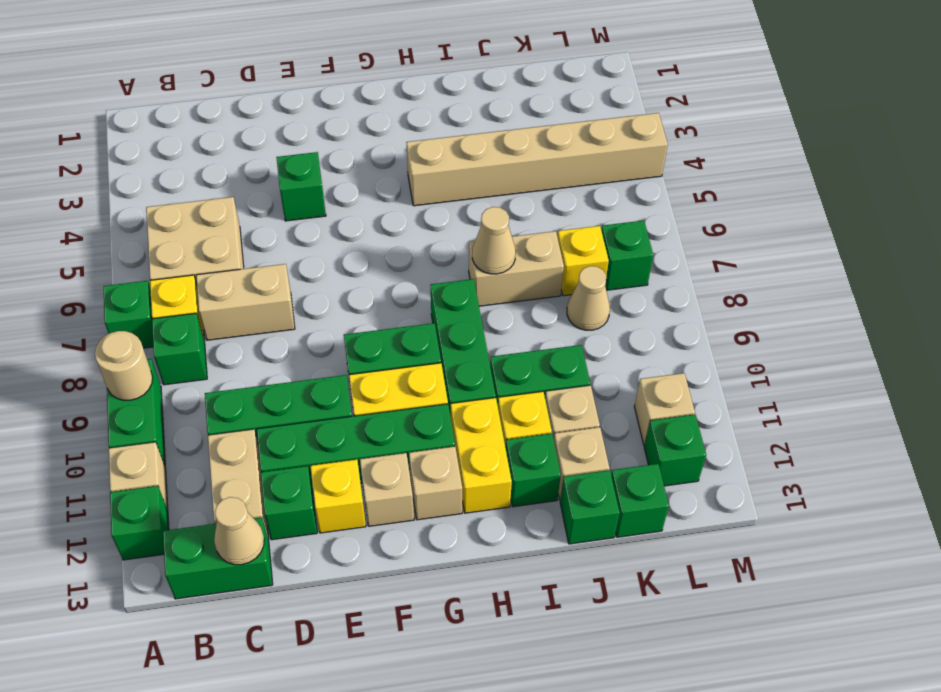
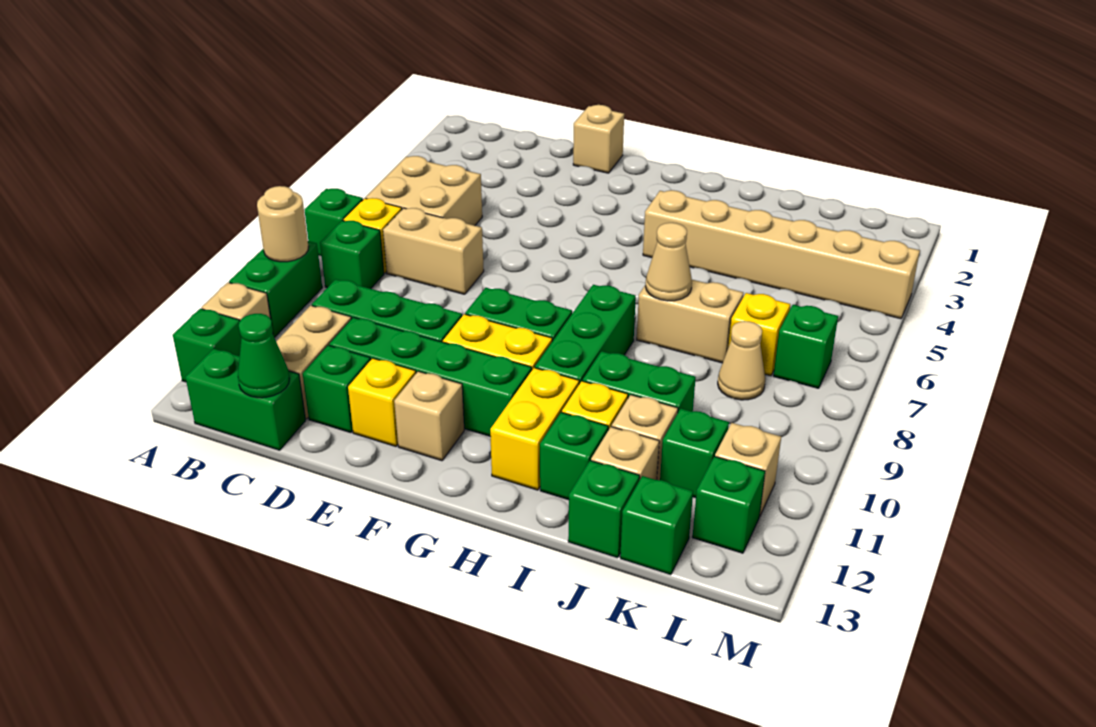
tan 1x1 cone [214,497,264,565] -> green 1x1 cone [238,314,290,398]
green 1x1 brick [276,152,326,221] -> green 1x1 brick moved to [660,409,729,498]
tan 1x1 brick [409,446,462,520] -> tan 1x1 brick moved to [573,105,624,173]

